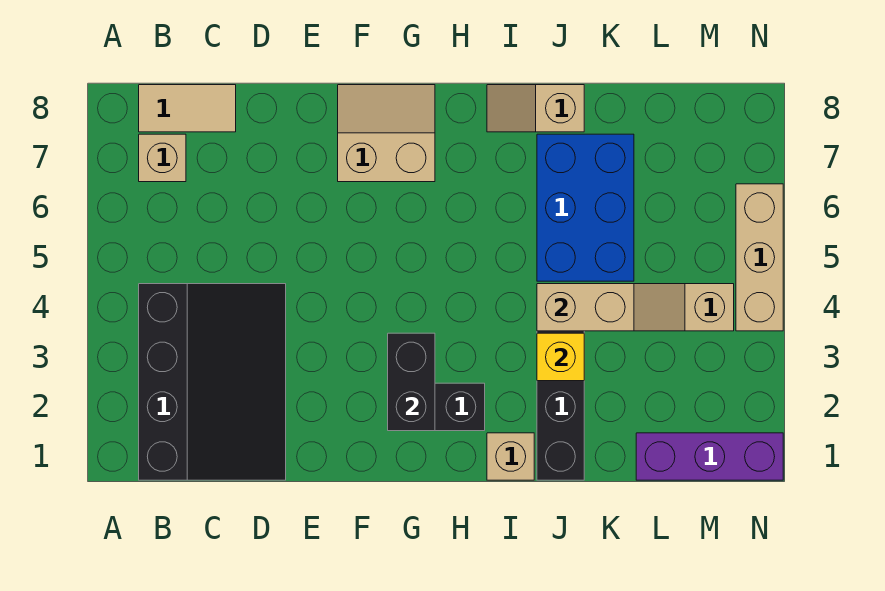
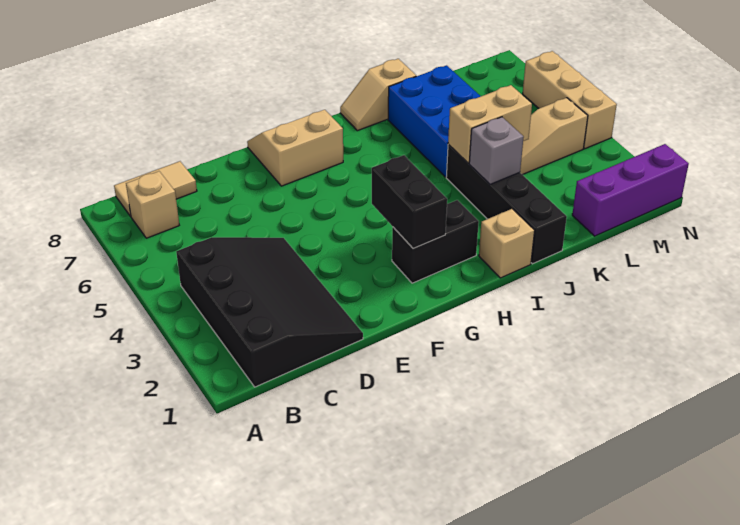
yellow 1x1 brick [537,333,584,381] -> grey 1x1 brick [469,117,524,184]

